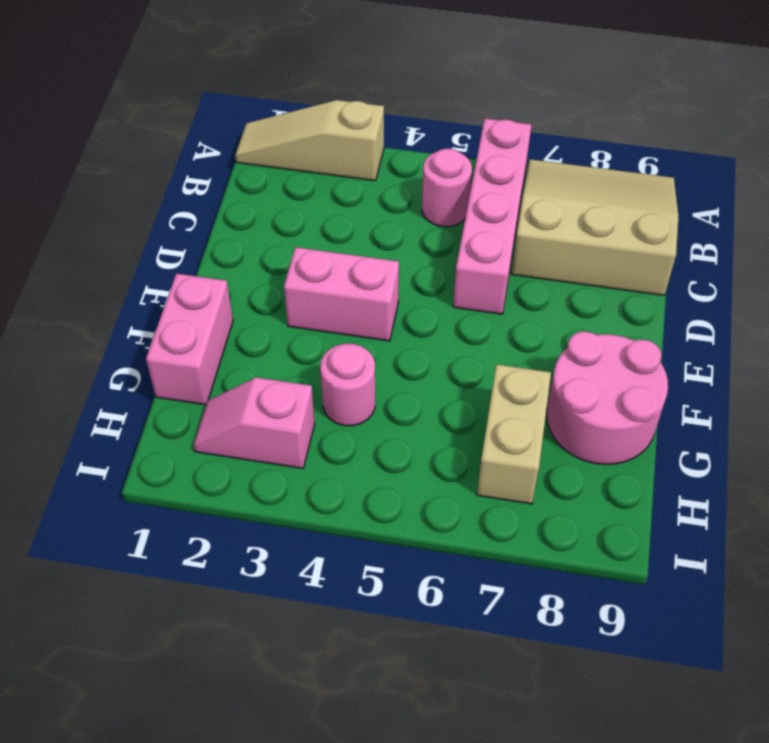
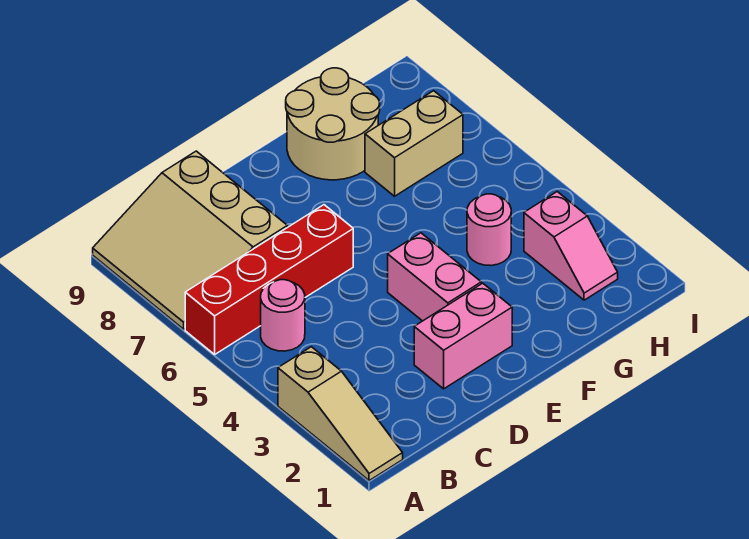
pink 1x4 brick [453,119,531,314] -> red 1x4 brick [185,205,353,354]
pink 1x2 brick [146,274,233,405] -> pink 1x2 brick moved to [414,283,512,389]
pink 2x2 round brick [547,332,668,464] -> tan 2x2 round brick [286,68,380,180]

